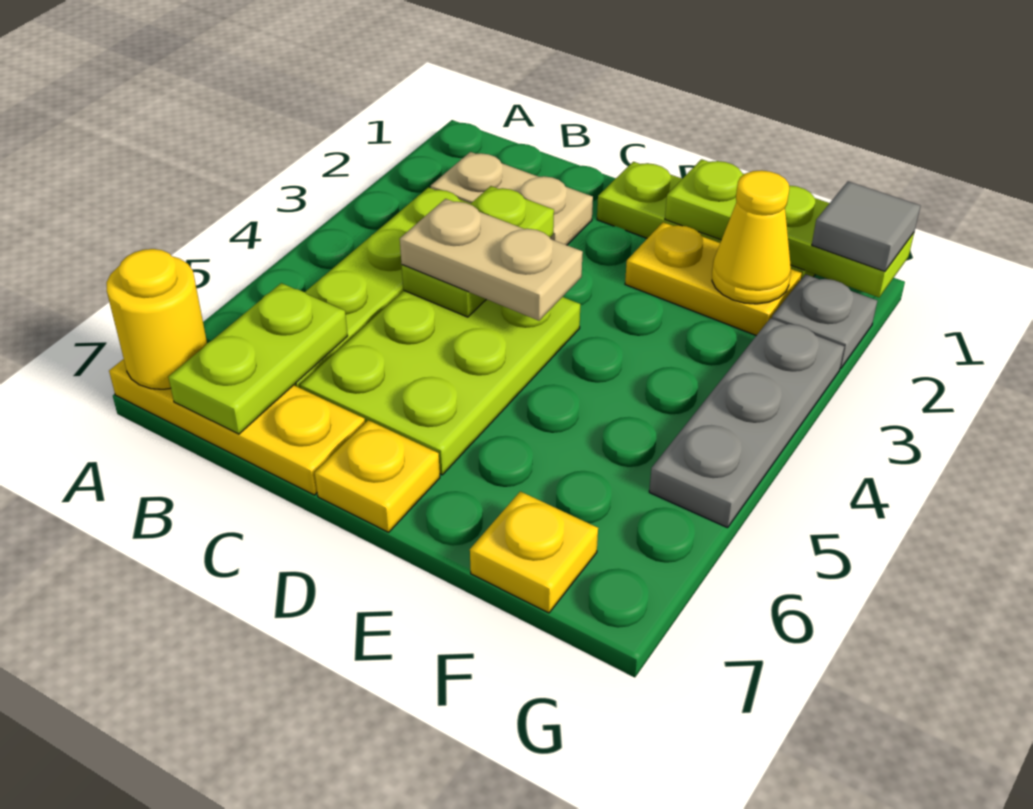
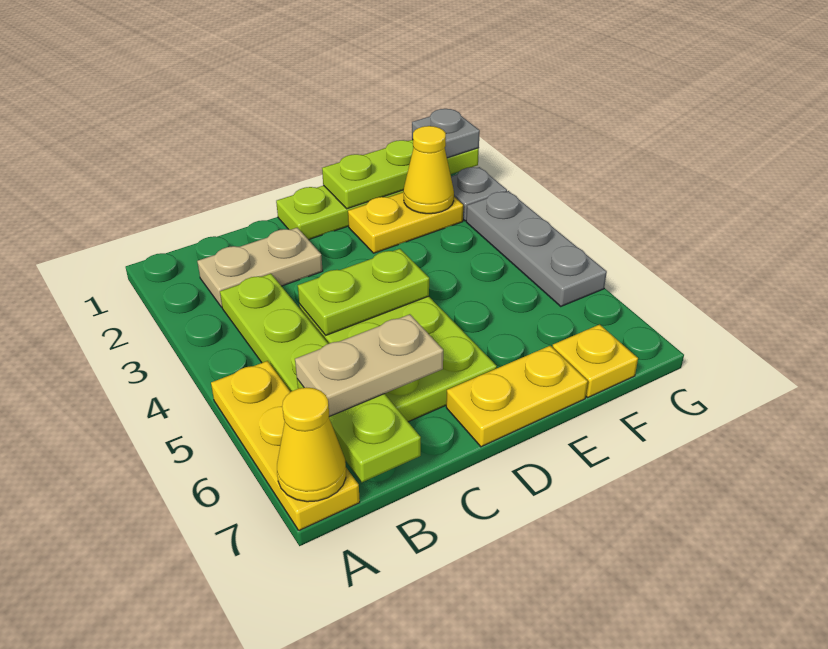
yellow 1x3 plate [109,359,365,495] -> yellow 1x3 plate turned to [211,361,360,530]
yellow 1x1 round brick [106,249,207,389] -> yellow 1x1 cone [277,387,346,502]
lime 1x2 plate [402,186,554,317] -> lime 1x2 plate turned to [298,249,429,335]
tan 1x2 plate [400,199,583,321] -> tan 1x2 plate moved to [295,314,443,417]
yellow 1x1 plate [315,420,440,532] -> yellow 1x2 plate [446,346,588,447]
grey 1x1 tile [812,181,920,271] -> grey 1x1 plate [412,109,480,158]

